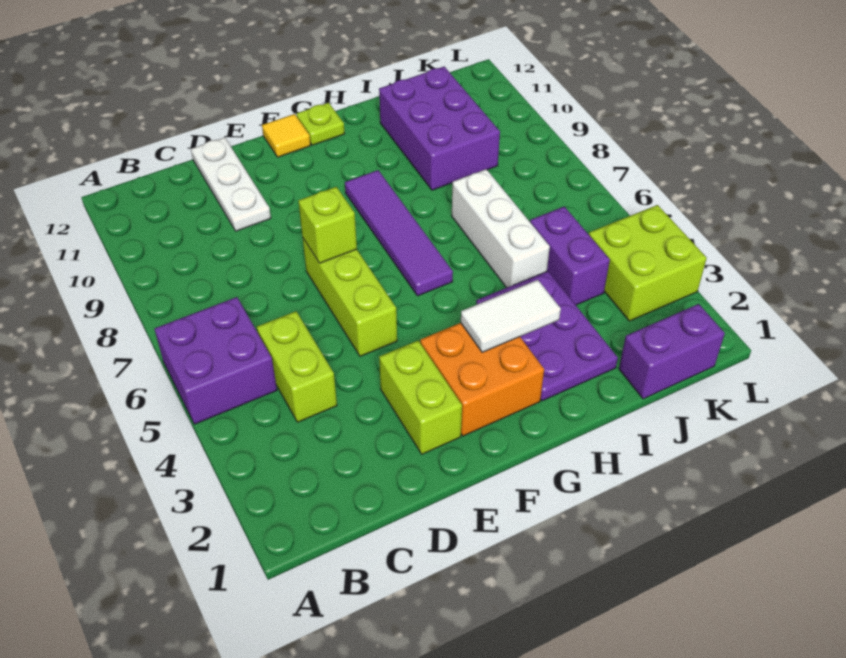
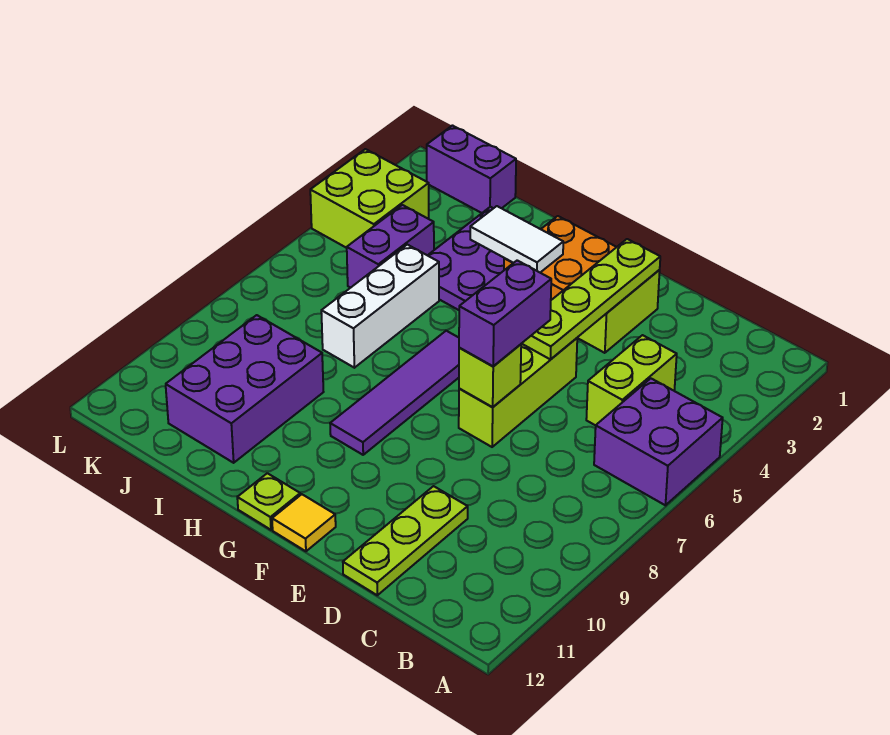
white 1x3 plate [191,137,271,231] -> lime 1x3 plate [343,486,468,595]
none -> lime 1x4 plate [522,239,660,359]
none -> purple 1x2 brick [459,260,551,366]

